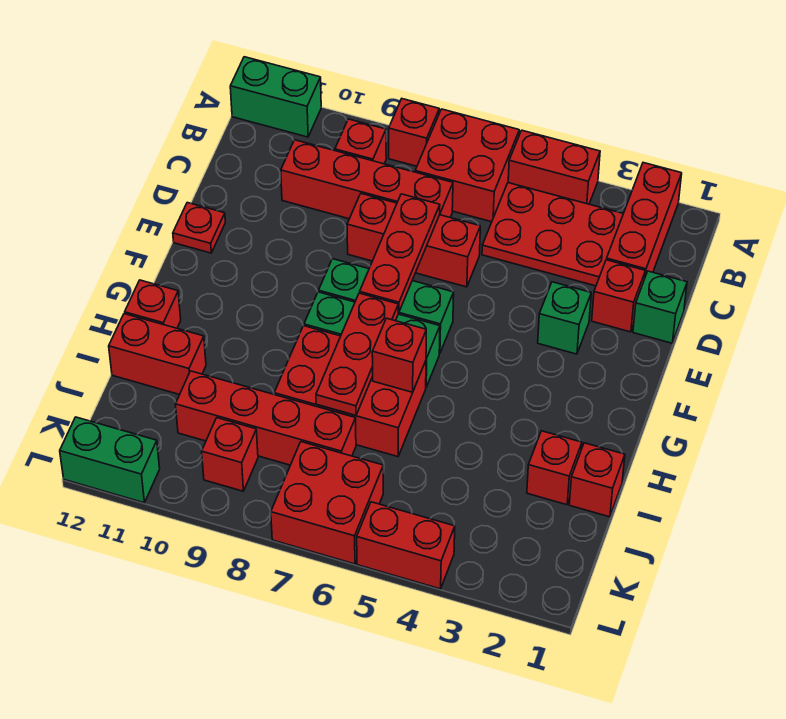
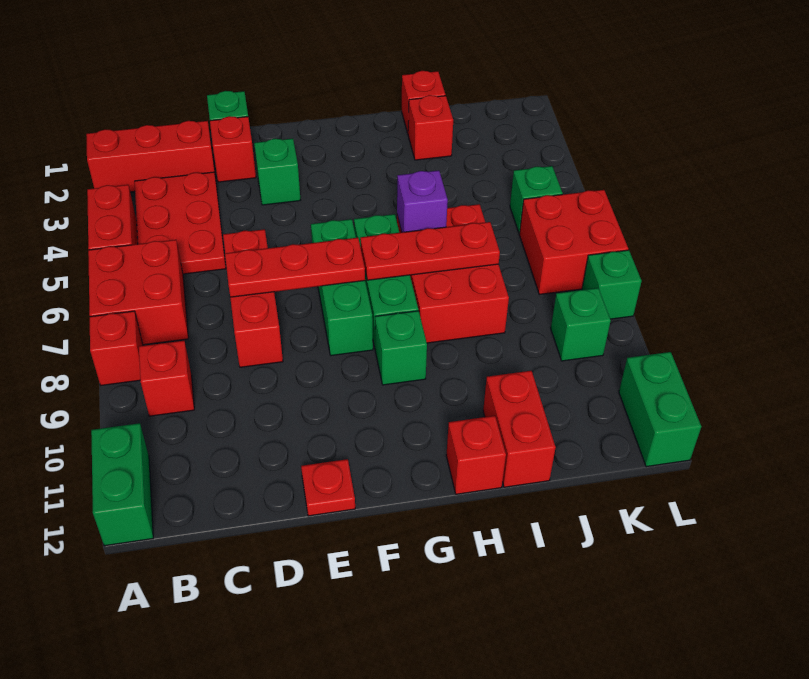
red 1x4 brick [281,140,453,219] -> none
none -> green 1x1 brick [375,311,427,385]
red 1x1 brick [372,318,426,392] -> purple 1x1 brick [397,170,448,232]
red 1x4 brick [175,371,356,465] -> none
none -> green 1x1 brick [510,166,563,234]
red 1x1 brick [202,418,258,491] -> green 1x1 brick [551,288,611,361]
red 1x2 brick [357,502,455,589] -> none
none -> green 1x1 brick [582,250,642,319]

